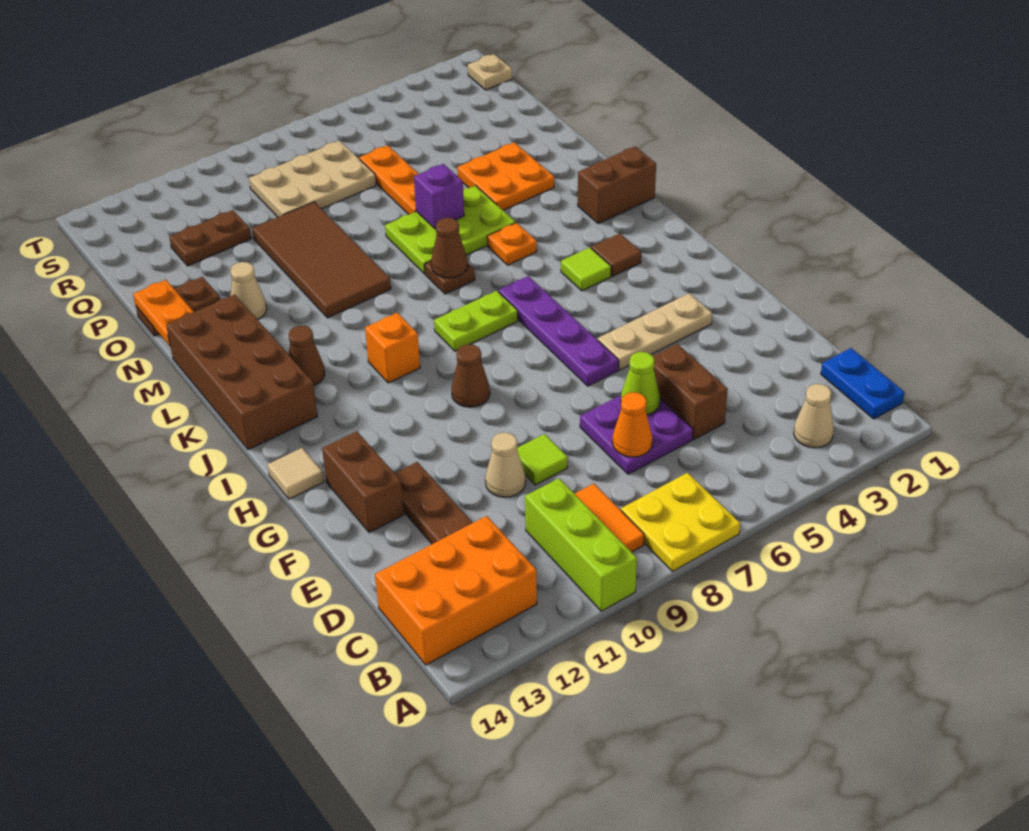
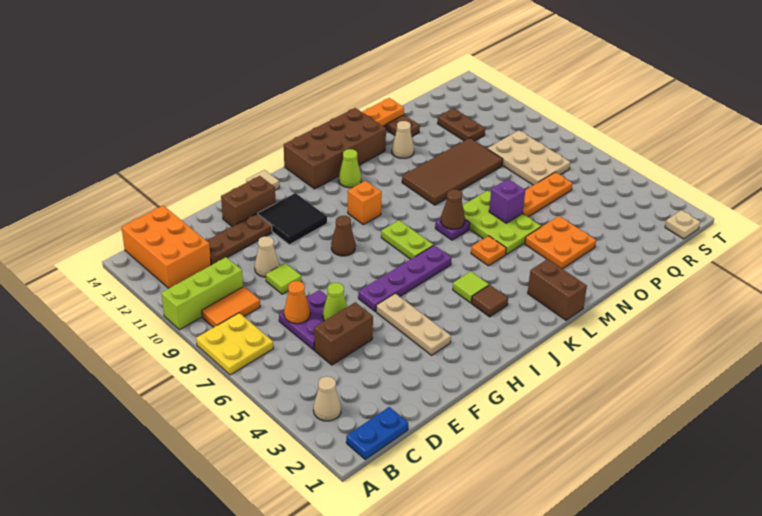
none -> black 2x2 tile [258,193,327,245]
brown 1x1 cone [288,325,325,386] -> lime 1x1 cone [339,149,361,188]
brown 1x1 plate [425,261,475,294] -> purple 1x1 plate [435,218,470,240]

